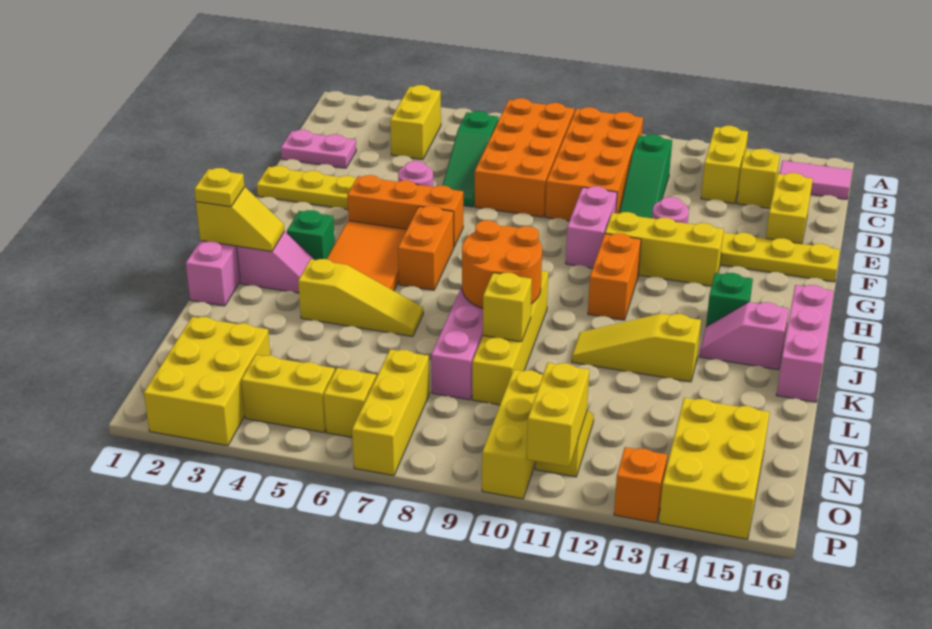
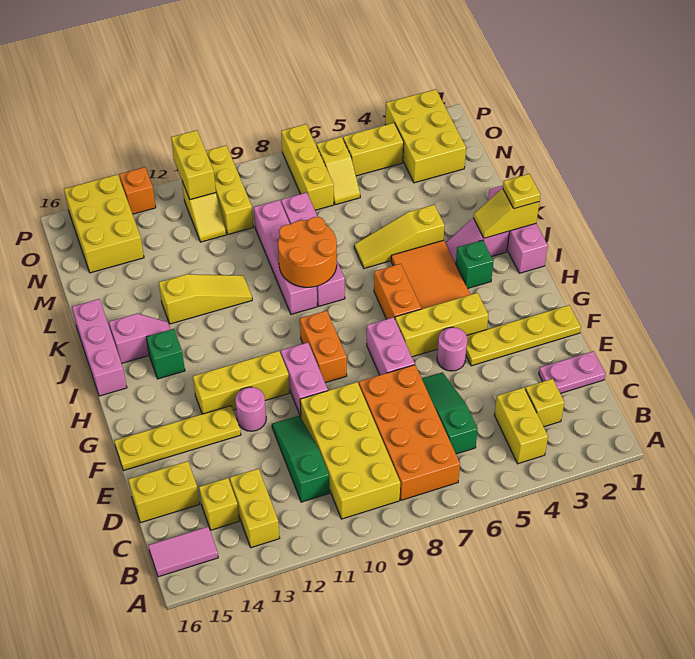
orange 2x4 brick [545,107,643,221] -> yellow 2x4 brick [300,382,400,519]
yellow 1x2 brick [766,173,813,244] -> yellow 1x2 brick turned to [128,461,200,523]
none -> pink 1x2 brick [367,317,415,375]
orange 1x3 brick [347,175,463,246] -> yellow 1x3 brick [395,293,488,357]
orange 1x2 brick [588,233,641,320] -> orange 1x2 brick moved to [300,311,347,383]
yellow 1x4 brick [472,271,548,405] -> pink 1x4 brick [254,200,317,314]
yellow 1x1 brick [483,273,532,342] -> yellow 1x1 brick moved to [525,379,565,427]

